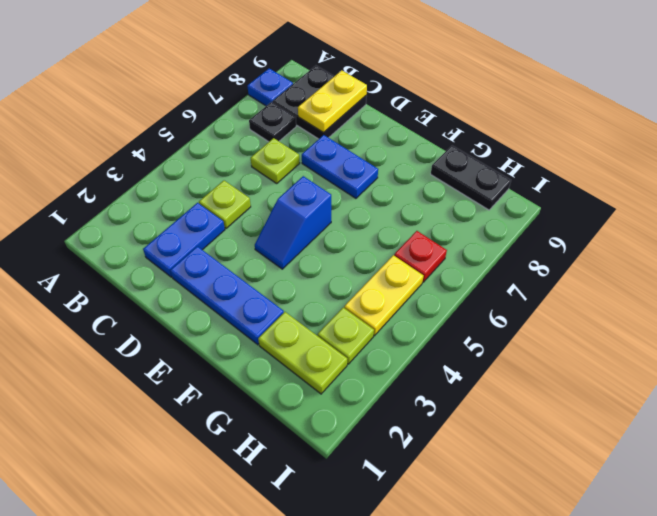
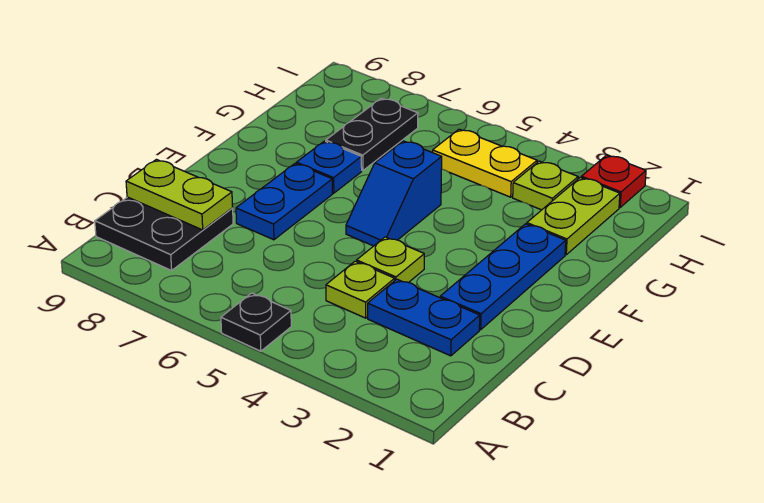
blue 1x1 plate [248,68,293,106] -> blue 1x1 plate moved to [296,141,362,193]
black 1x1 plate [249,102,296,142] -> black 1x1 plate moved to [221,293,291,351]
lime 1x1 plate [251,138,300,183] -> lime 1x1 plate moved to [357,237,424,283]
yellow 1x2 plate [298,70,367,133] -> lime 1x2 plate [126,159,233,230]
blue 1x2 slope [255,176,331,269] -> blue 1x2 slope turned to [346,141,442,246]
black 1x2 plate [431,146,511,210] -> black 1x2 plate moved to [326,98,418,171]
red 1x1 plate [394,231,447,282] -> red 1x1 plate moved to [581,155,646,207]

